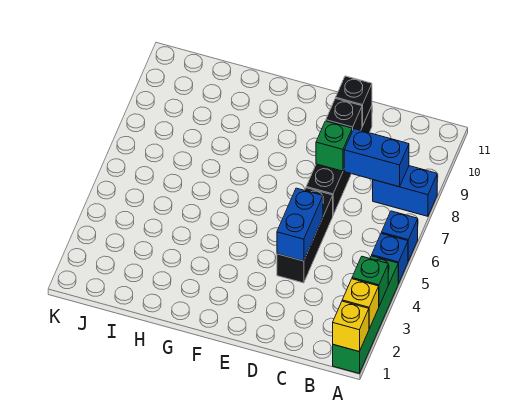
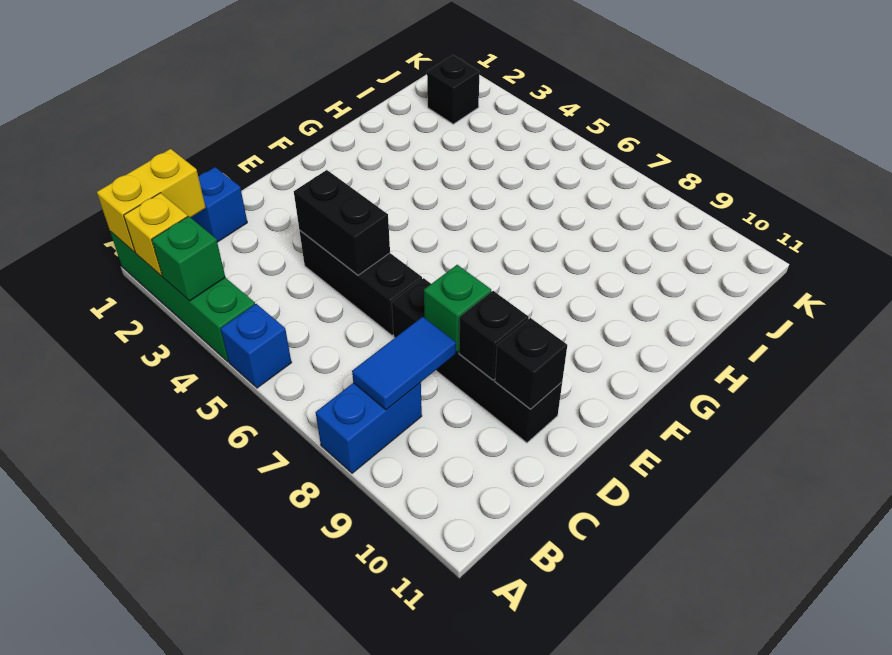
yellow 1x1 brick [333,301,369,352] -> yellow 1x2 brick [97,149,206,252]
blue 1x1 brick [381,211,418,261] -> blue 1x1 brick moved to [190,167,247,242]
blue 1x2 brick [344,129,409,187] -> blue 1x2 tile [352,317,456,410]
blue 1x2 brick [277,188,323,261] -> black 1x2 brick [294,170,390,275]
none -> black 1x1 brick [427,55,480,124]

